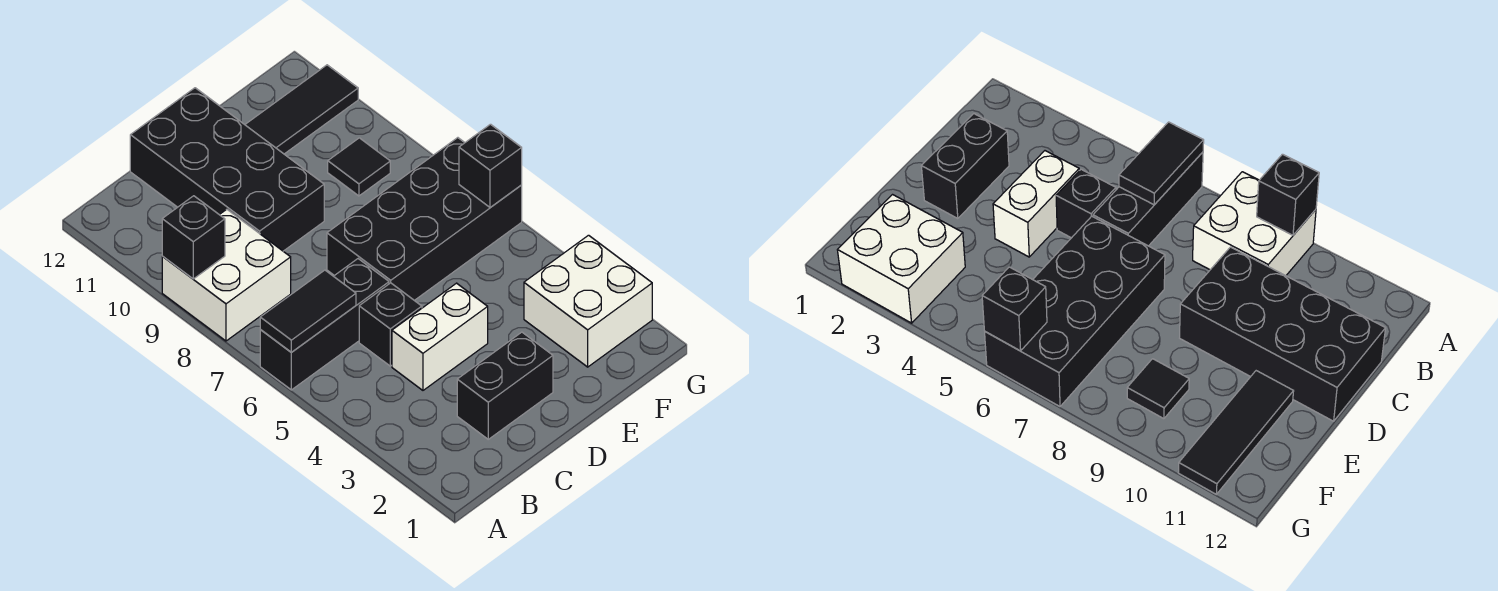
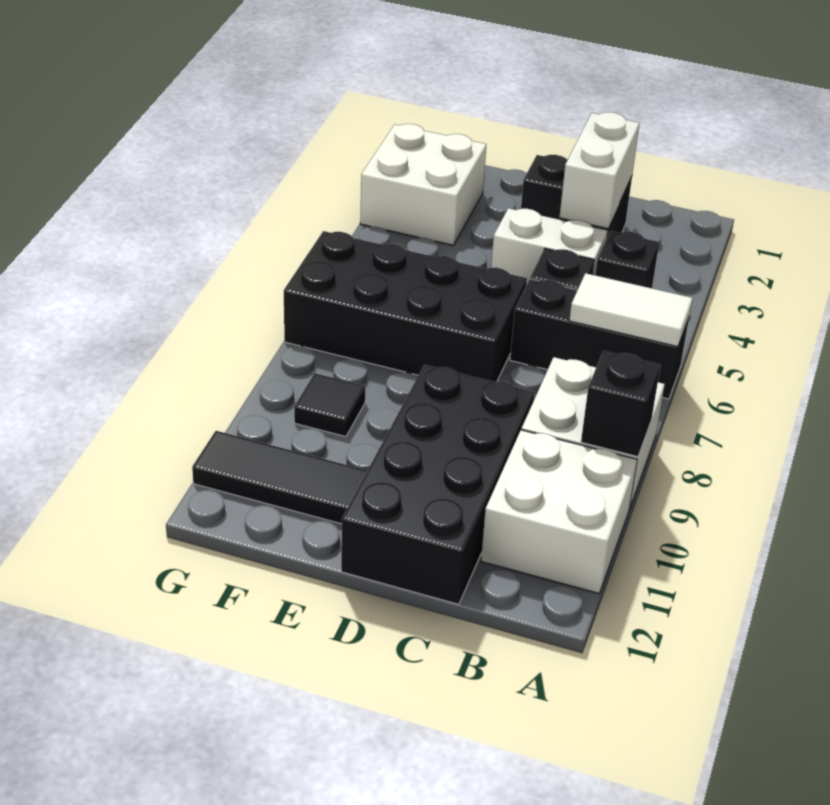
black 1x2 tile [260,270,356,352] -> white 1x2 tile [569,273,693,347]
none -> white 2x2 brick [481,430,637,593]
none -> white 1x2 brick [560,112,640,228]
black 1x1 brick [459,124,522,208] -> black 1x1 brick moved to [595,231,659,288]

